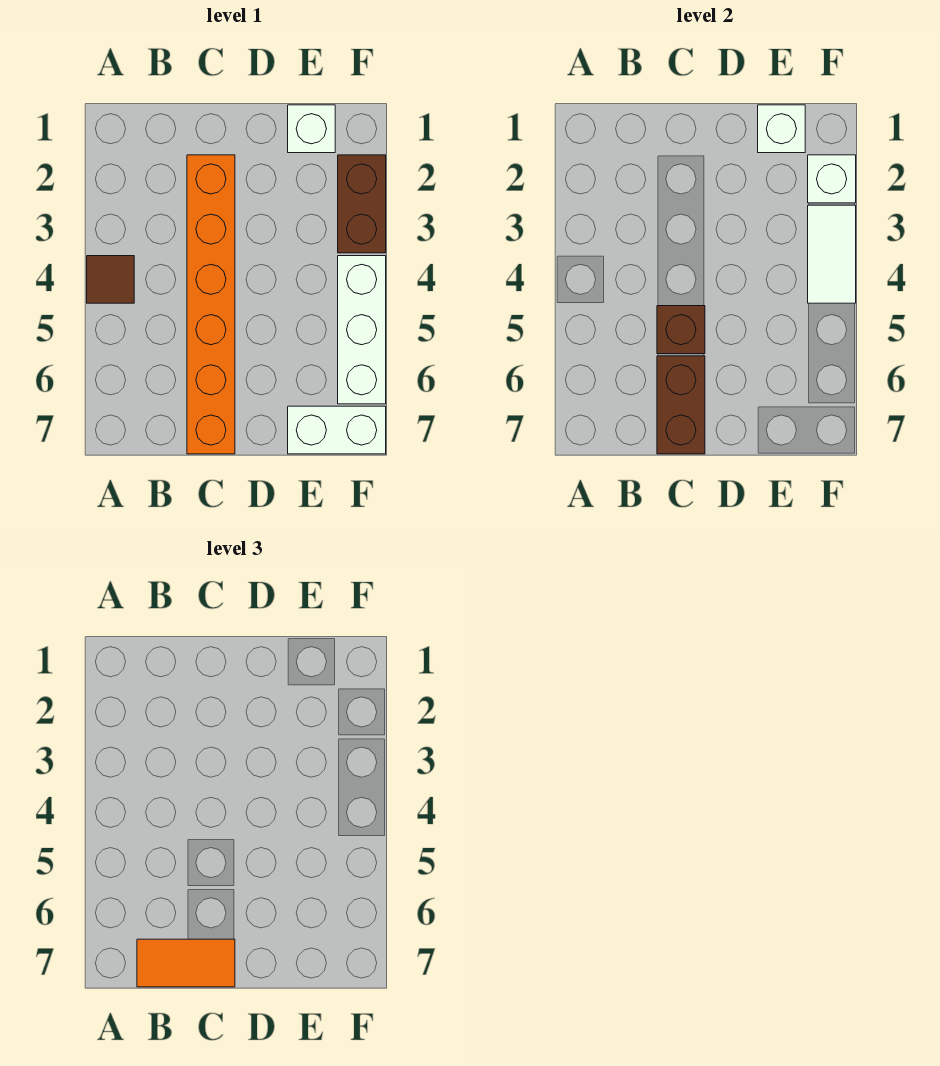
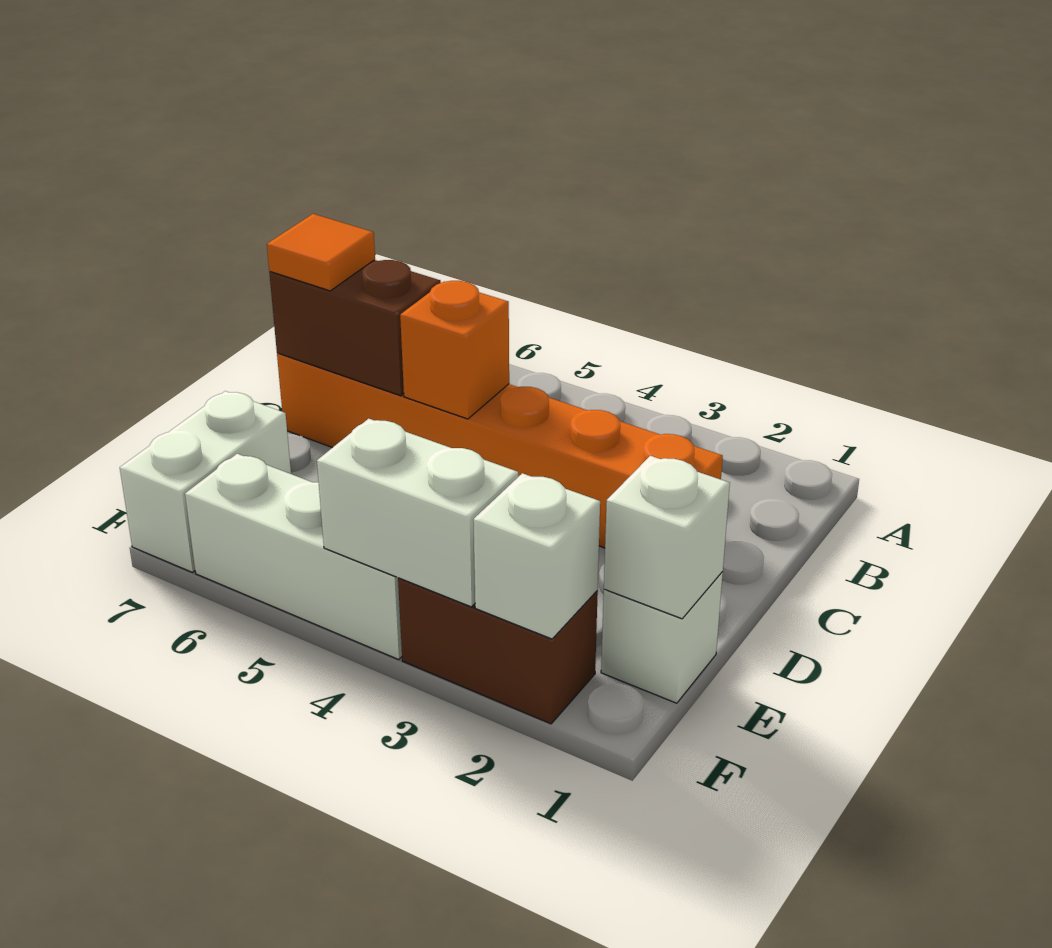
brown 1x1 tile [87,256,134,303] -> none
orange 1x2 tile [137,939,235,987] -> orange 1x1 tile [267,214,375,291]
brown 1x1 brick [657,306,705,354] -> orange 1x1 brick [400,281,509,419]
white 1x2 tile [808,205,856,303] -> white 1x2 brick [317,419,518,607]

